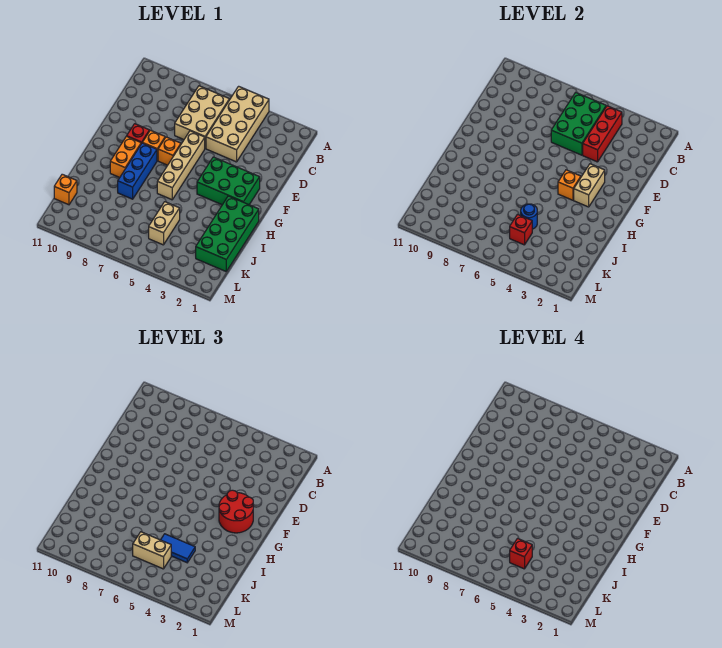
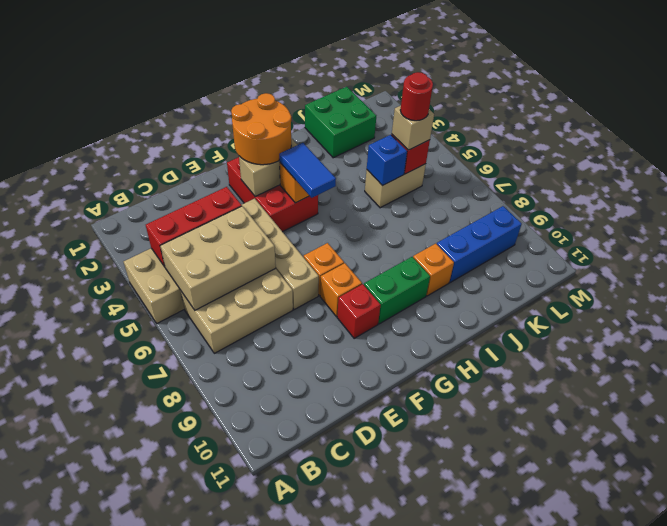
green 2x3 brick [551,92,606,155] -> tan 2x3 brick [160,206,276,310]
tan 1x4 brick [157,131,205,200] -> tan 1x4 brick turned to [242,198,319,309]
green 2x3 brick [197,157,260,205] -> red 2x3 brick [227,157,318,232]
red 2x2 round brick [219,490,253,533] -> orange 2x2 round brick [231,93,291,165]
blue 1x3 brick [118,143,157,199] -> blue 1x3 brick moved to [437,206,522,283]
orange 1x2 brick [110,136,141,177] -> green 1x2 brick [364,257,430,324]
green 2x4 brick [196,196,259,271] -> green 2x2 brick [305,87,376,158]
blue 1x2 tile [161,534,195,563] -> blue 1x2 tile moved to [279,143,336,198]
blue 1x1 round brick [521,204,537,229] -> blue 1x1 brick [367,135,407,186]
tan 1x2 brick [133,532,171,569] -> tan 1x1 brick [392,106,434,150]
red 1x1 brick [510,538,532,569] -> red 1x1 round brick [400,72,433,121]
orange 1x1 brick [54,174,77,205] -> orange 1x1 brick moved to [413,244,454,296]

